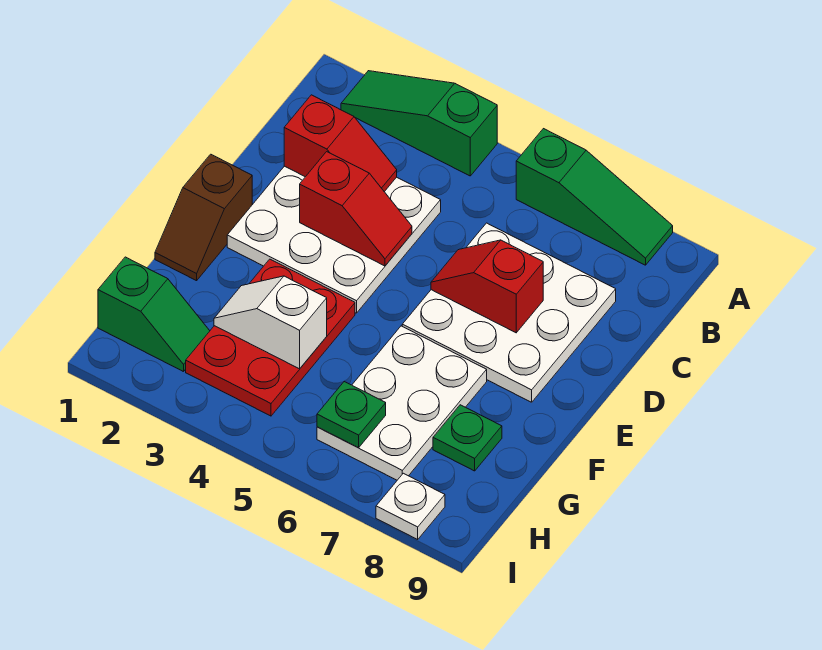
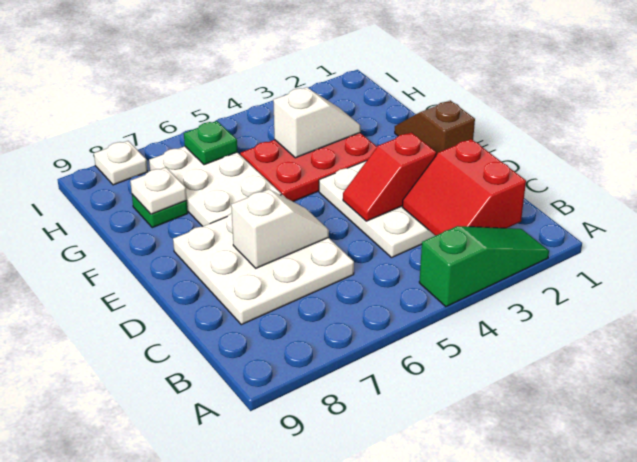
green 1x3 slope [516,129,673,265] -> none
red 1x2 slope [284,95,397,192] -> red 2x2 slope [402,139,526,236]
red 1x2 slope [431,240,543,333] -> white 1x2 slope [231,189,329,268]
red 2x3 plate [186,259,355,416] -> red 2x3 plate turned to [240,133,377,201]
none -> white 1x1 plate [130,167,187,214]
green 1x2 slope [98,257,210,372] -> none

